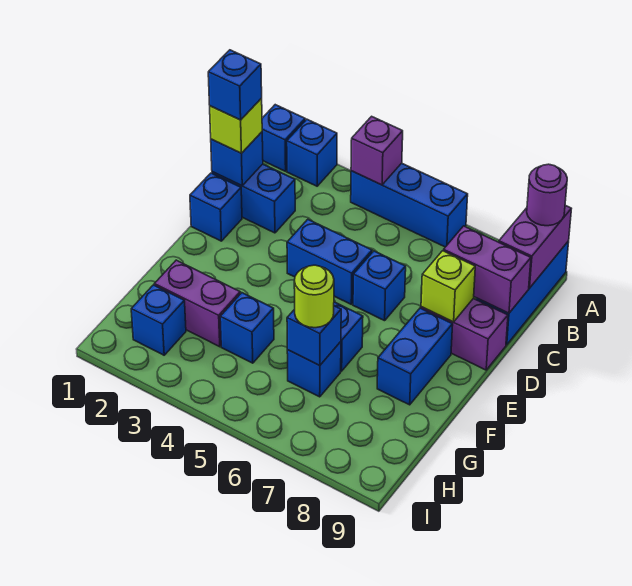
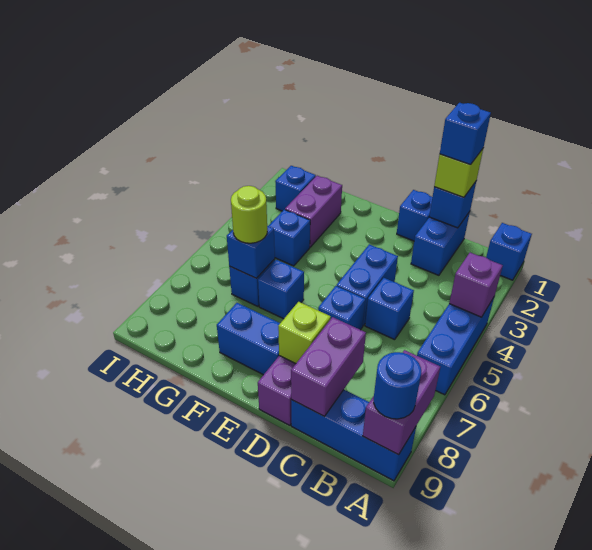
blue 1x1 brick [287,119,337,186] -> blue 1x1 brick moved to [365,278,414,340]
purple 1x2 brick [499,205,571,288] -> purple 1x2 brick turned to [363,350,440,455]
purple 1x1 round brick [527,164,567,226] -> blue 1x1 round brick [374,352,421,419]

